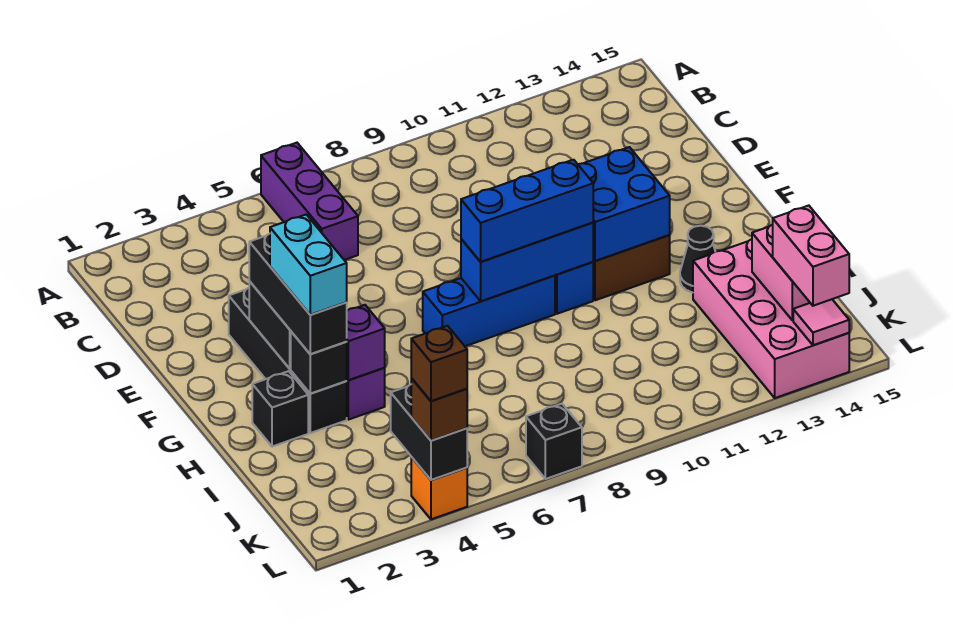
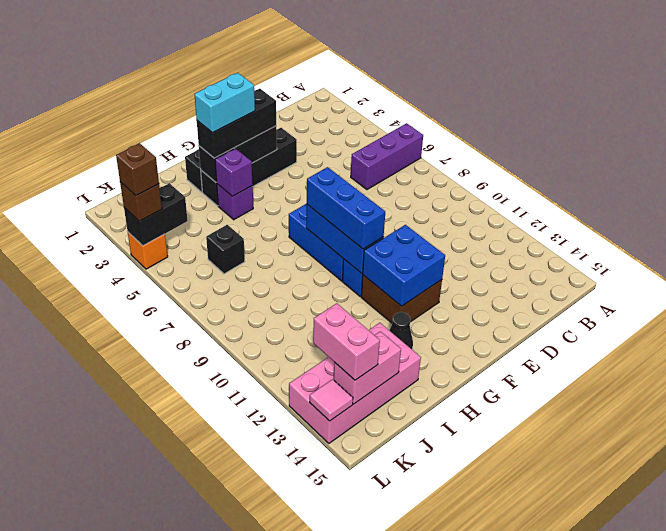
pink 1x2 brick [773,206,849,306] -> pink 1x2 brick turned to [313,303,380,380]
black 1x1 brick [526,404,582,479] -> black 1x1 brick moved to [206,225,245,274]

